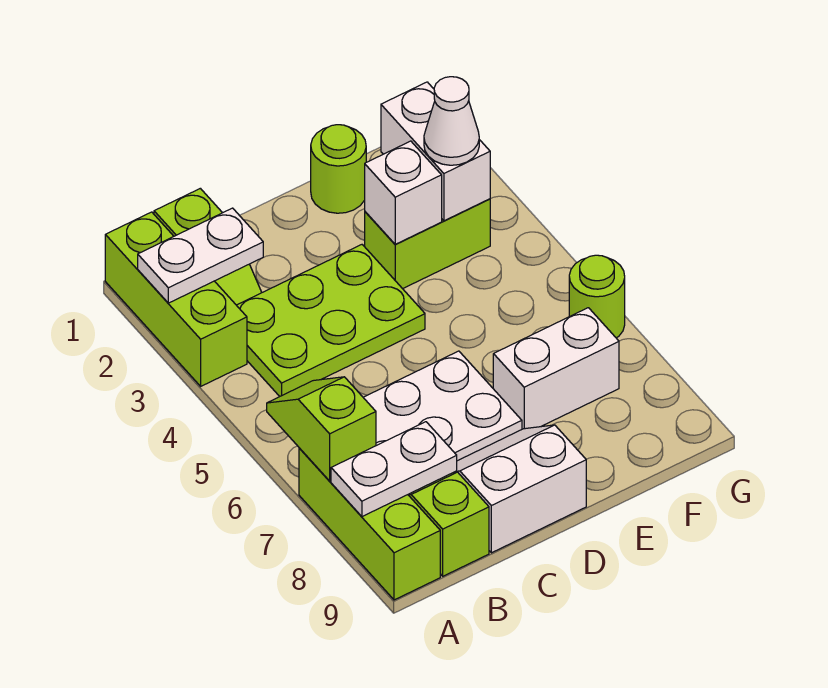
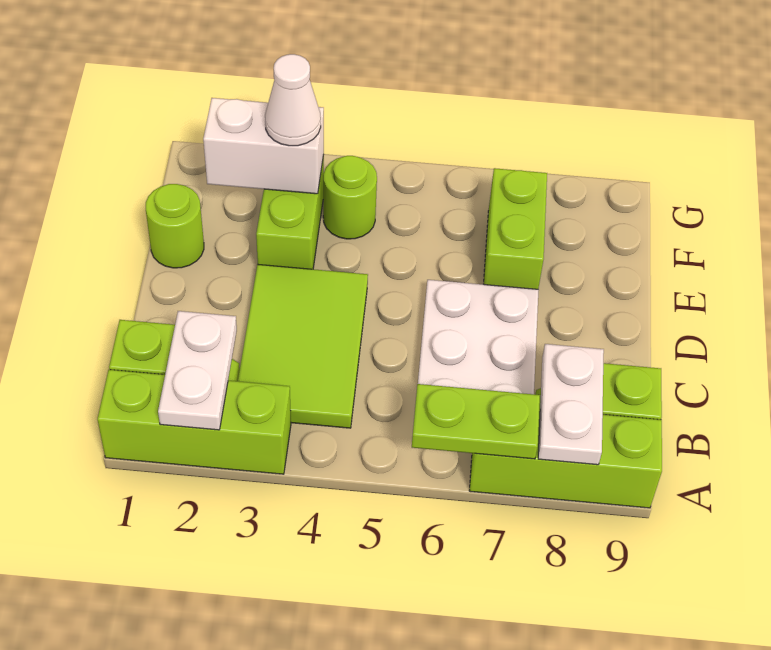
lime 1x2 slope [267,377,376,481] -> lime 1x2 plate [412,384,540,459]
lime 2x3 plate [237,245,425,396] -> lime 2x3 tile [238,264,368,428]
white 2x2 slope [455,425,586,553] -> none
white 1x1 brick [365,141,442,244] -> none
white 1x2 brick [493,308,619,429] -> lime 1x2 brick [483,168,547,289]
lime 1x1 round brick [569,255,625,338] -> lime 1x1 round brick moved to [323,156,377,239]

